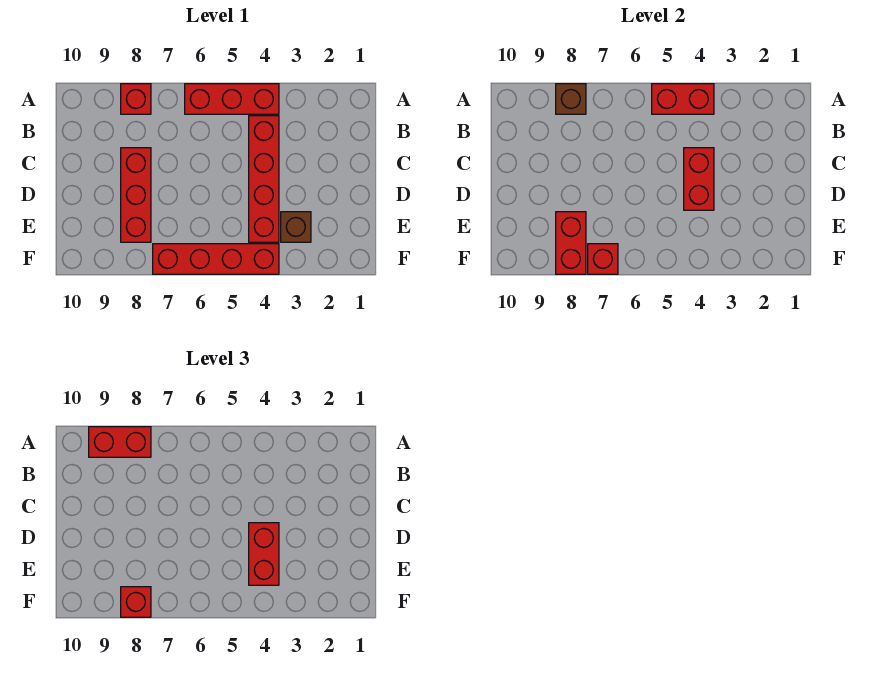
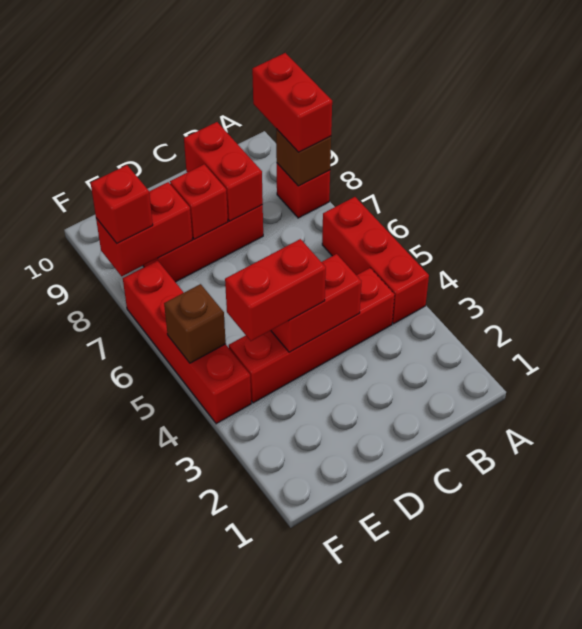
red 1x2 brick [652,84,714,114] -> red 1x2 brick moved to [184,122,263,221]
brown 1x1 brick [281,212,311,242] -> brown 1x1 brick moved to [164,284,226,363]
red 1x1 brick [588,244,618,274] -> red 1x1 brick moved to [170,164,228,239]

